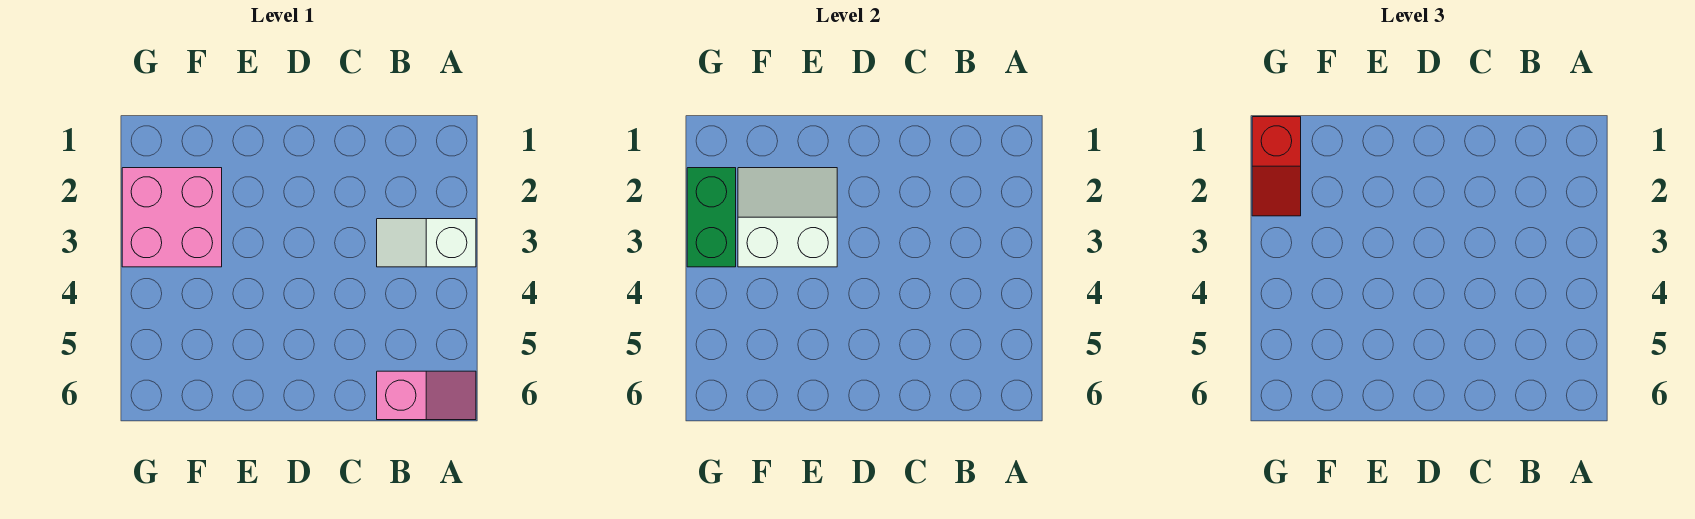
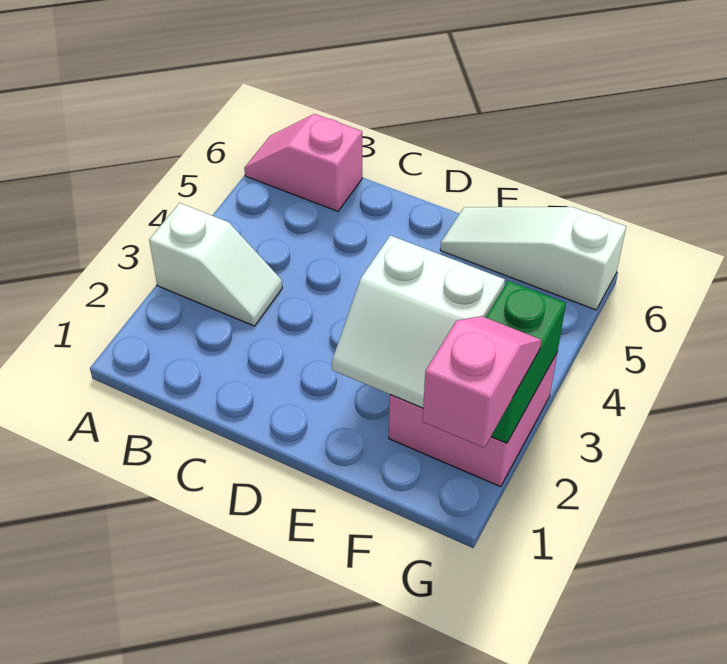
none -> white 1x3 slope [440,207,626,310]
red 1x2 slope [1252,117,1301,216] -> pink 1x2 slope [422,316,541,448]

